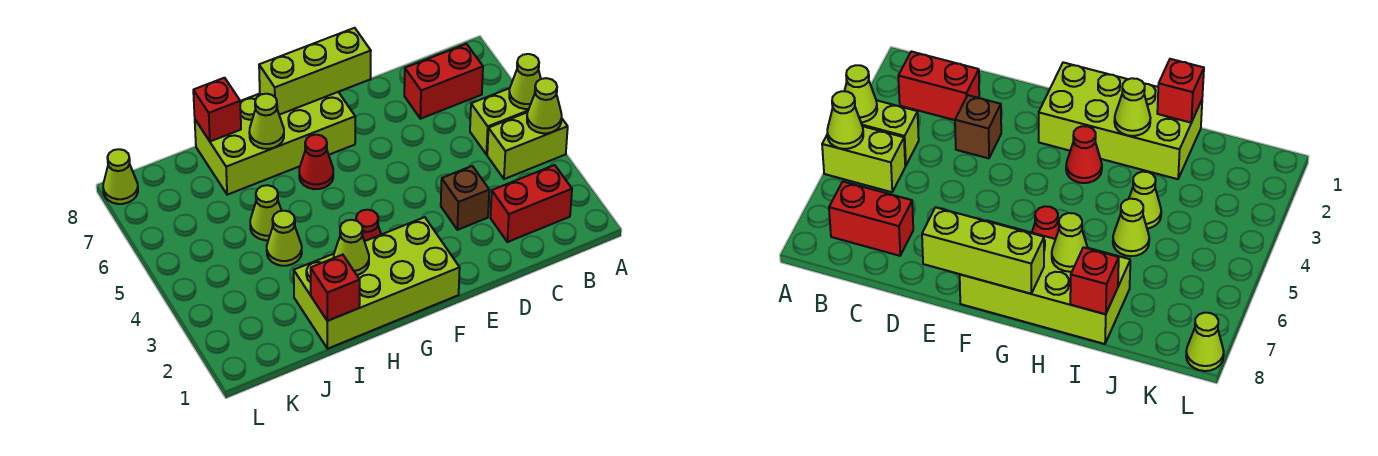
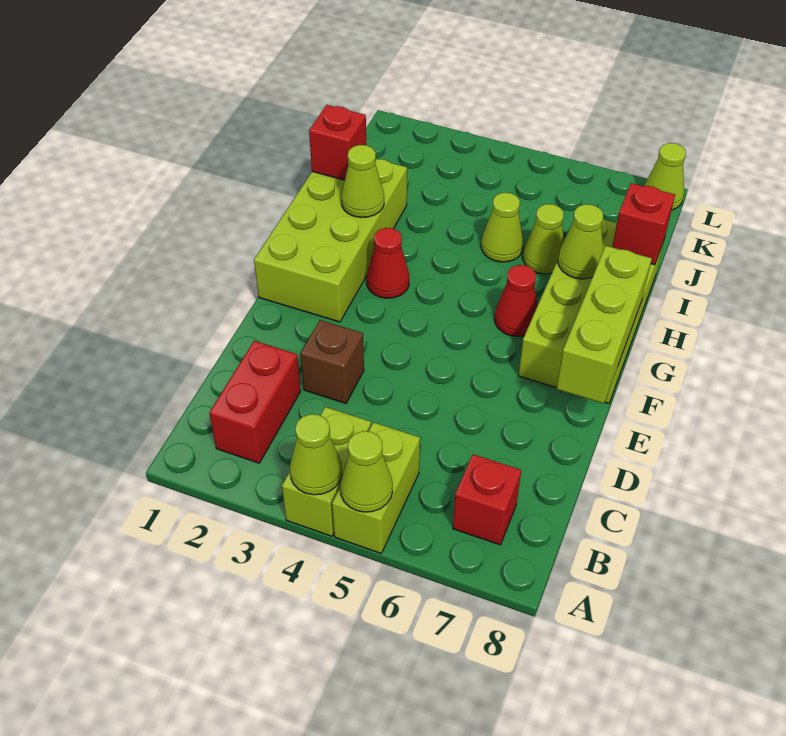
red 1x2 brick [404,44,483,119] -> red 1x1 brick [453,454,521,545]
lime 1x1 cone [267,211,302,266] -> lime 1x1 cone moved to [523,204,564,274]

